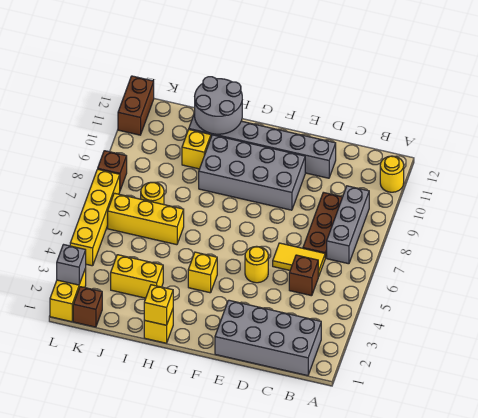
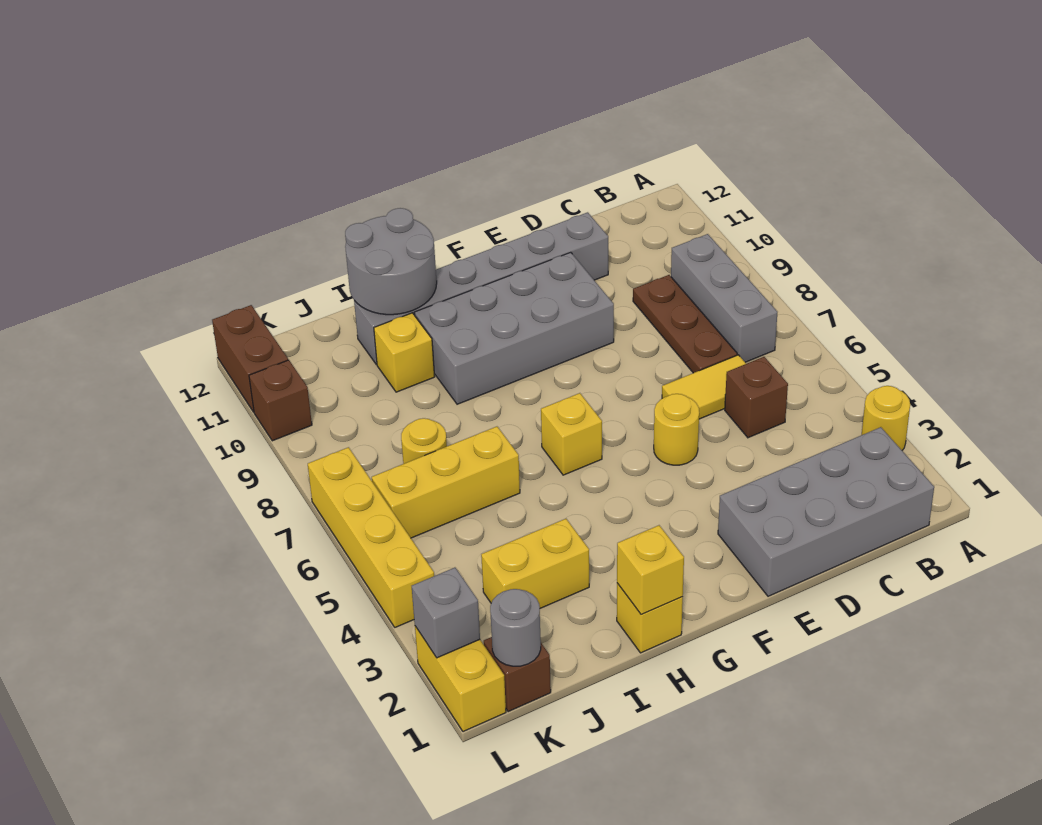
yellow 1x1 round brick [380,156,404,192] -> yellow 1x1 round brick moved to [862,386,910,450]
yellow 1x1 brick [188,252,217,293] -> yellow 1x1 brick moved to [541,393,602,475]
none -> grey 1x1 round brick [490,589,541,666]
brown 1x1 brick [98,151,127,190] -> brown 1x1 brick moved to [249,360,312,441]

